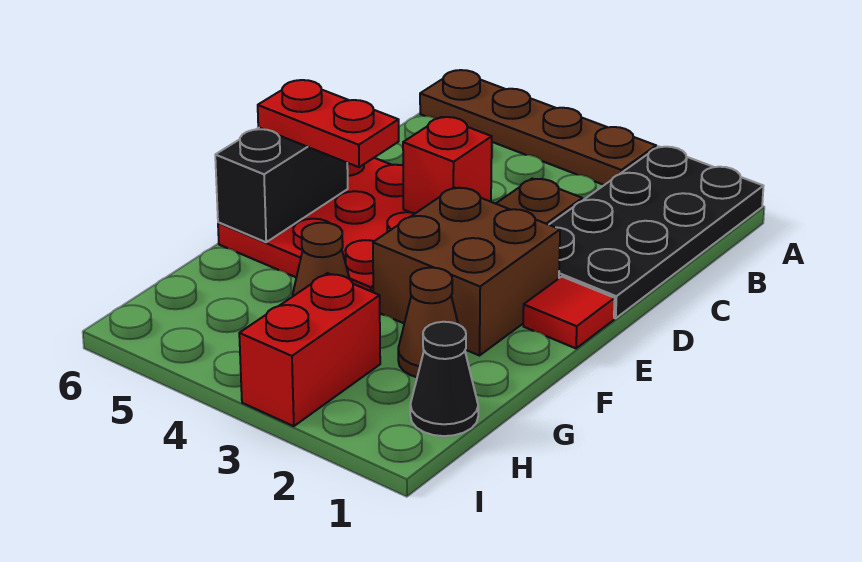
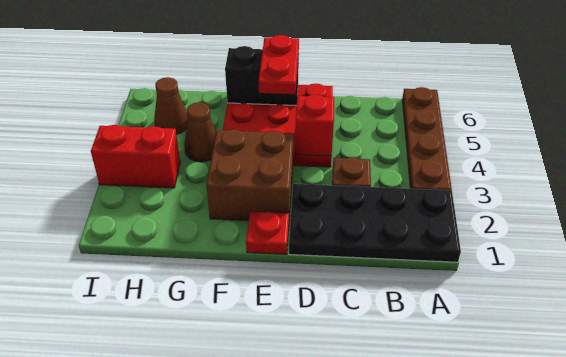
red 1x1 tile [523,277,615,348] -> red 1x1 plate [246,212,289,254]
brown 1x1 cone [398,268,458,377] -> brown 1x1 cone moved to [154,77,188,134]
black 1x1 cone [410,322,478,436] -> none

